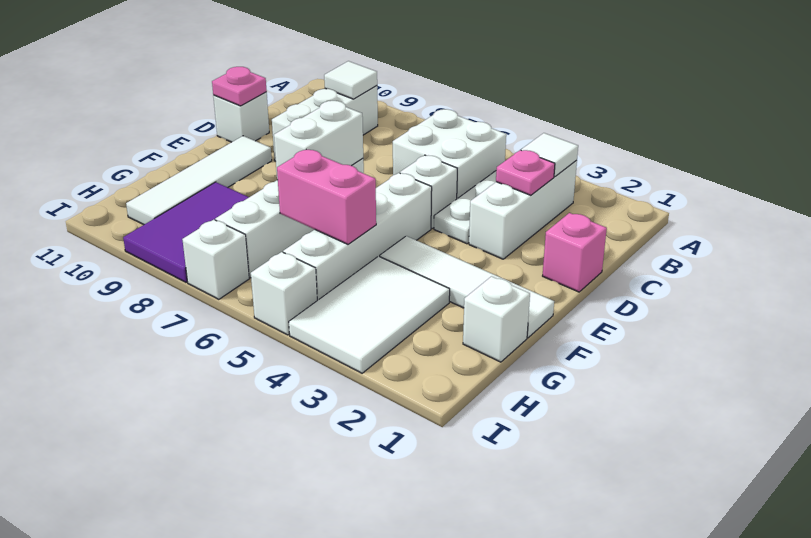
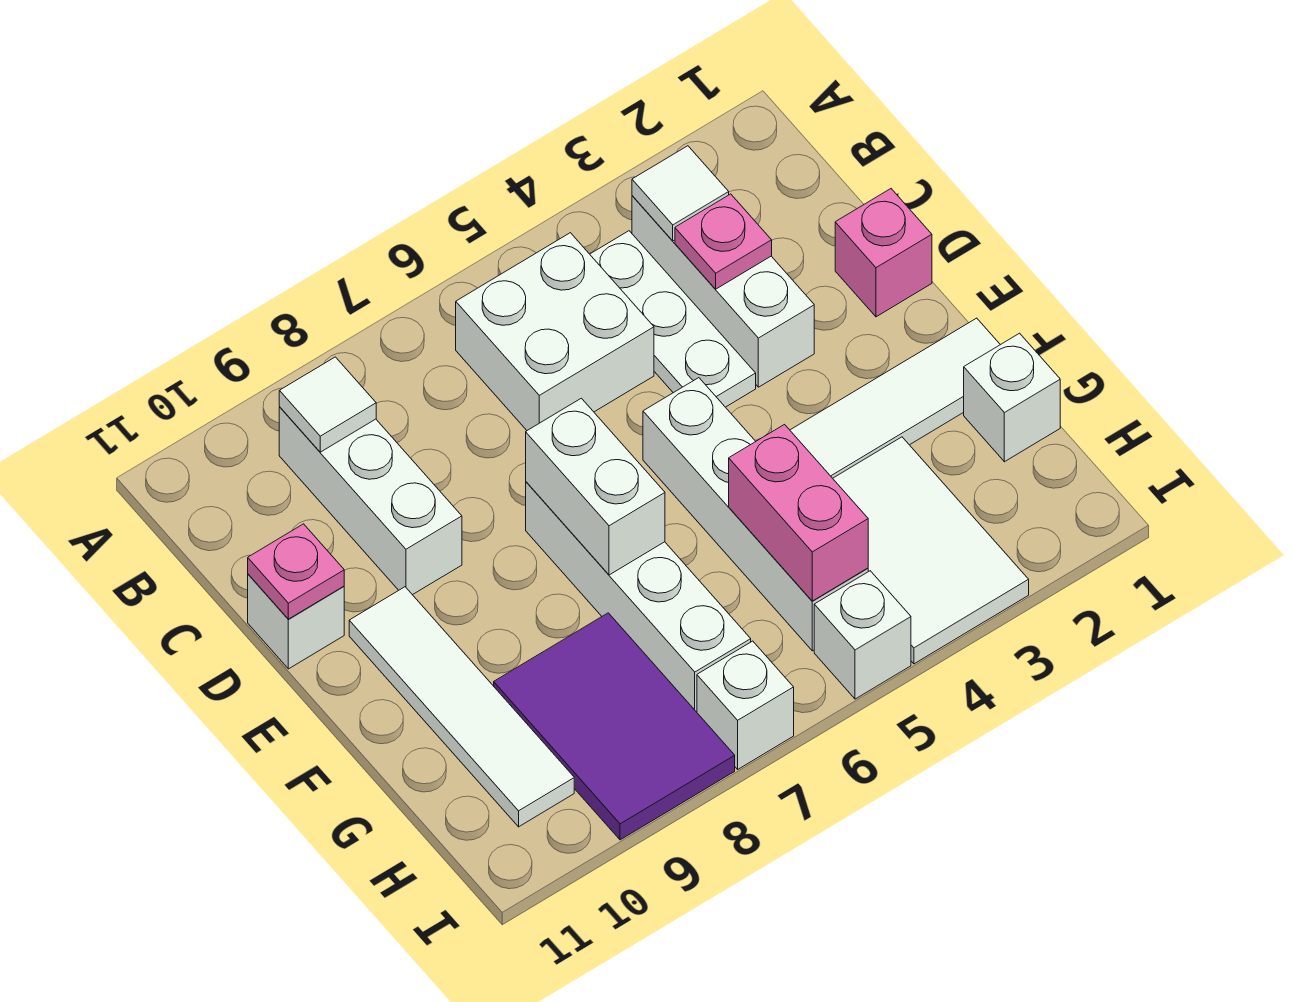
white 1x1 brick [400,155,457,229] -> none
pink 1x2 brick [277,150,376,244] -> pink 1x2 brick turned to [729,425,868,601]

